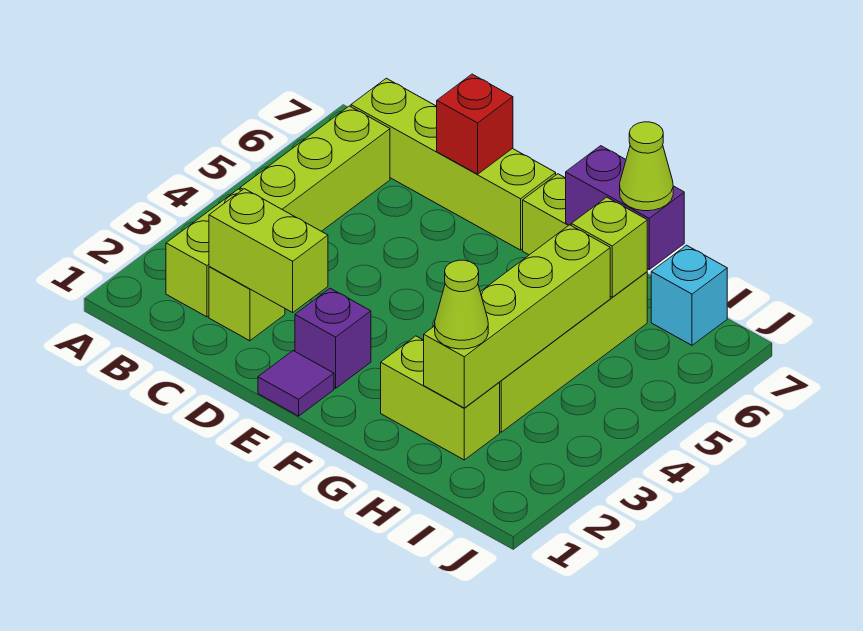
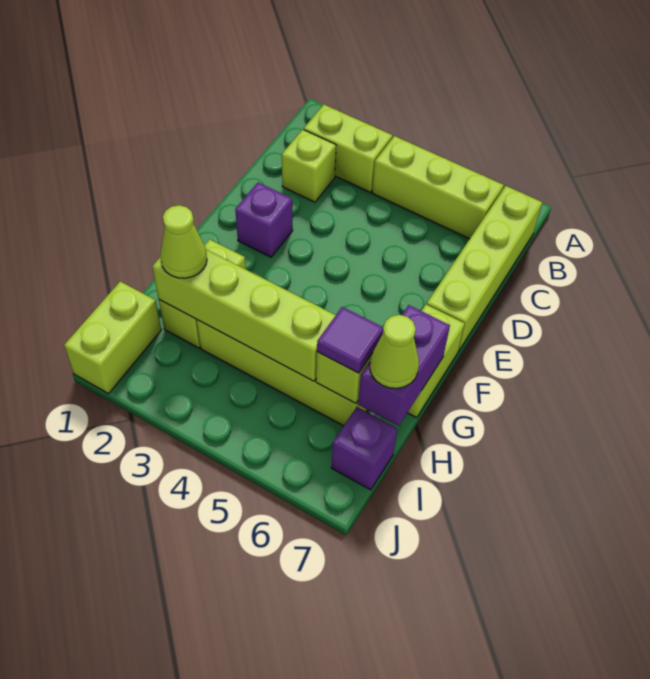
lime 1x2 brick [209,189,328,312] -> lime 1x2 brick moved to [64,281,161,394]
red 1x1 brick [437,74,513,174] -> none
purple 1x1 tile [258,351,334,416] -> purple 1x1 tile moved to [317,307,383,373]
cyan 1x1 brick [651,245,727,345] -> purple 1x1 brick [331,407,397,490]

